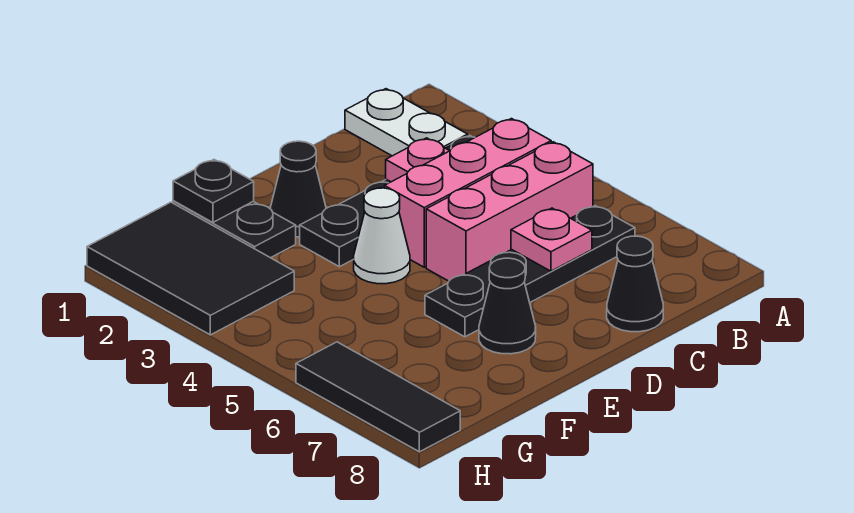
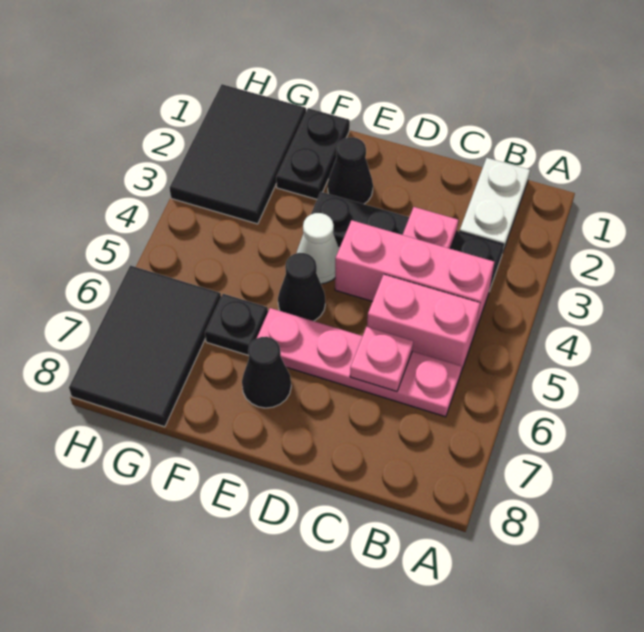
pink 1x3 brick [426,142,593,281] -> pink 1x2 brick [367,274,480,372]
black 1x4 plate [425,206,635,337] -> pink 1x4 plate [257,308,462,417]
black 1x1 cone [607,236,663,332] -> black 1x1 cone moved to [278,253,325,321]
black 1x1 plate [173,160,254,223] -> black 1x1 plate moved to [205,294,268,356]
black 1x3 tile [296,342,460,452] -> black 2x3 tile [69,265,221,427]

